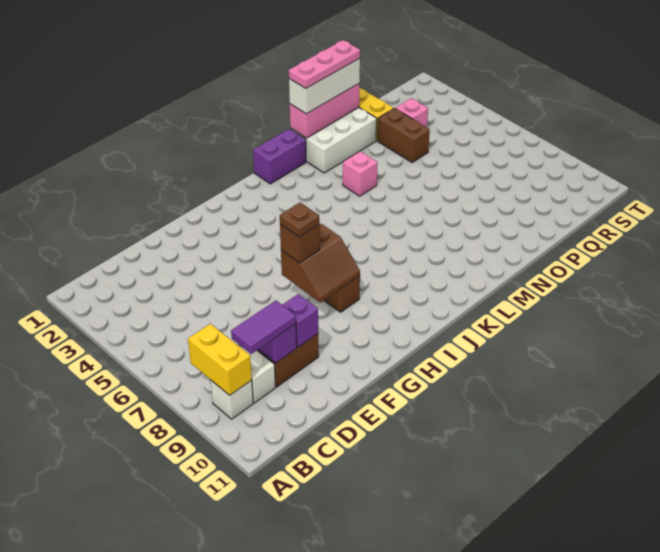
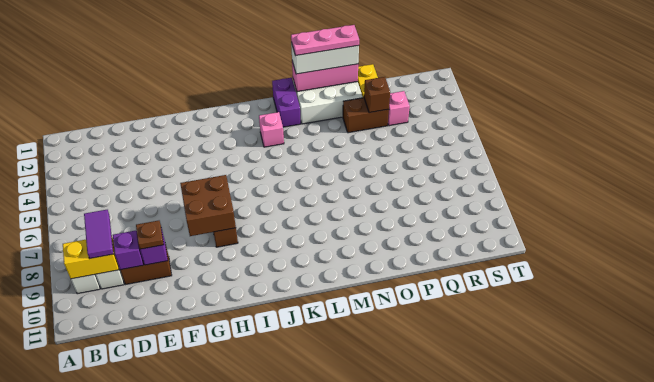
yellow 1x2 brick [188,324,252,395] -> yellow 1x2 brick turned to [63,238,119,279]
purple 1x2 tile [231,300,296,354] -> purple 1x2 tile turned to [84,210,113,259]
brown 2x2 slope [281,224,360,302] -> brown 2x2 brick [180,175,236,236]
brown 1x1 brick [280,224,320,263] -> brown 1x1 brick moved to [364,77,390,113]
brown 1x1 plate [280,203,320,237] -> brown 1x1 plate moved to [136,221,164,249]
purple 1x2 brick [253,129,306,184] -> purple 1x2 brick turned to [272,78,301,127]
pink 1x1 brick [343,151,378,196] -> pink 1x1 brick moved to [259,112,284,147]
brown 1x2 brick [378,108,430,162] -> brown 1x2 brick turned to [343,98,389,133]

